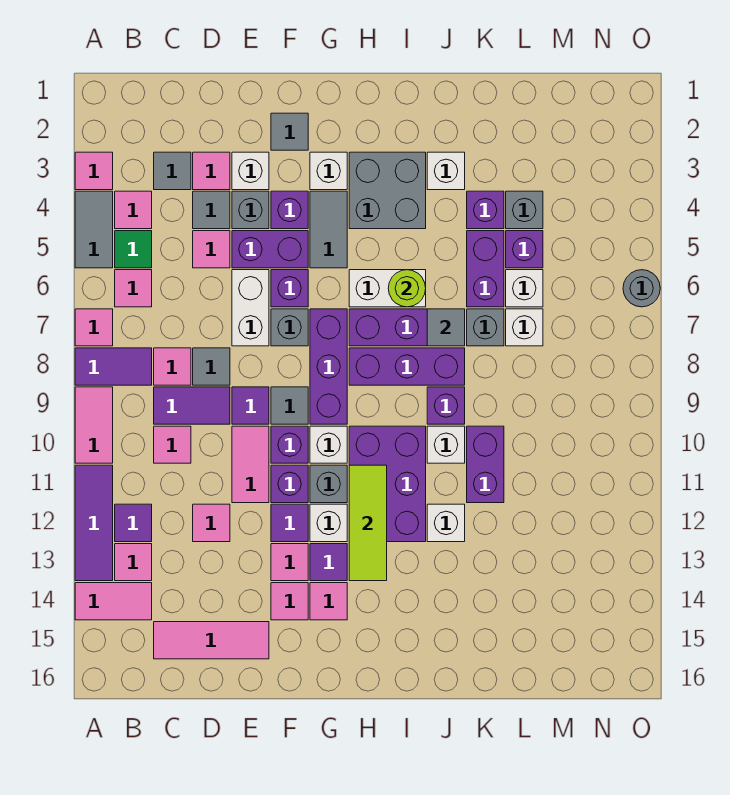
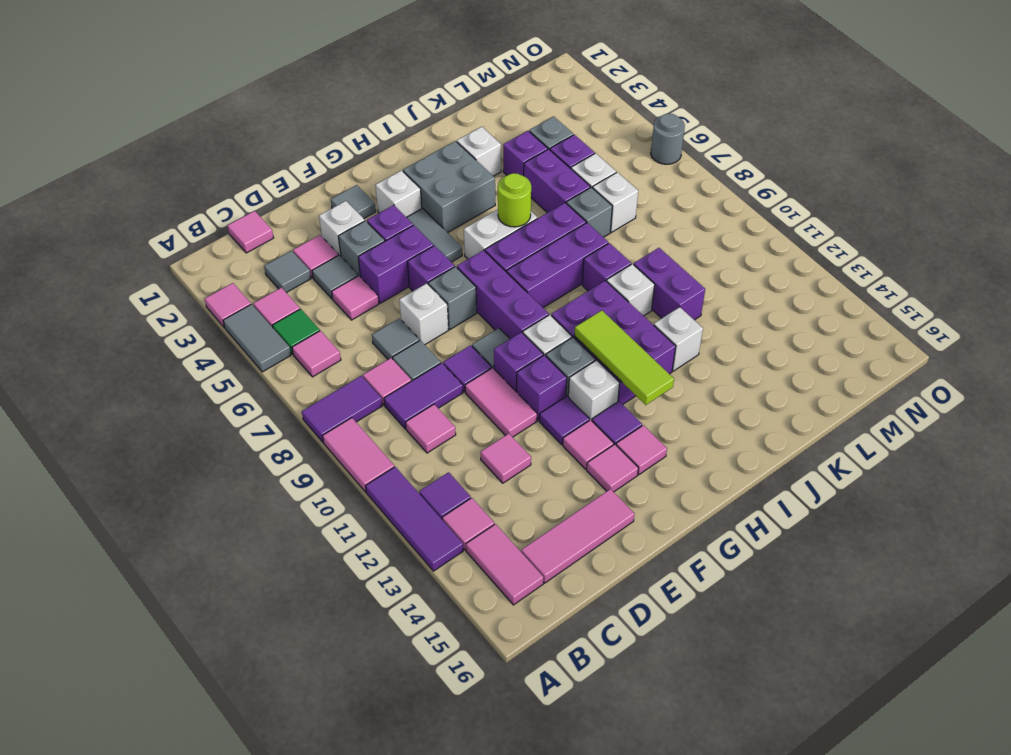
pink 1x1 tile [75,309,113,346] -> pink 1x1 tile moved to [227,211,273,253]
pink 1x2 tile [75,583,152,620] -> pink 1x2 tile turned to [466,524,543,605]
white 1x2 brick [232,270,269,346] -> white 1x1 brick [399,283,448,345]
grey 1x1 tile [427,309,465,346] -> grey 1x1 tile moved to [372,318,419,359]

